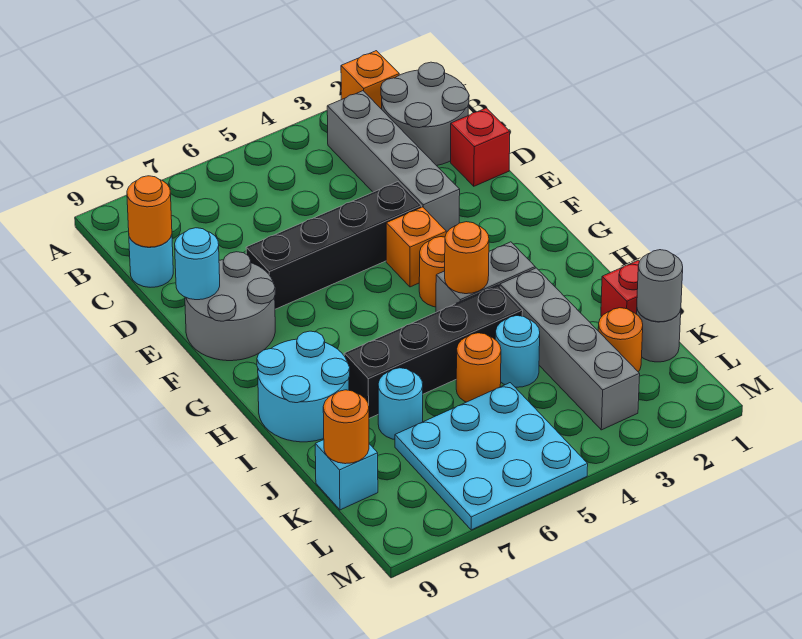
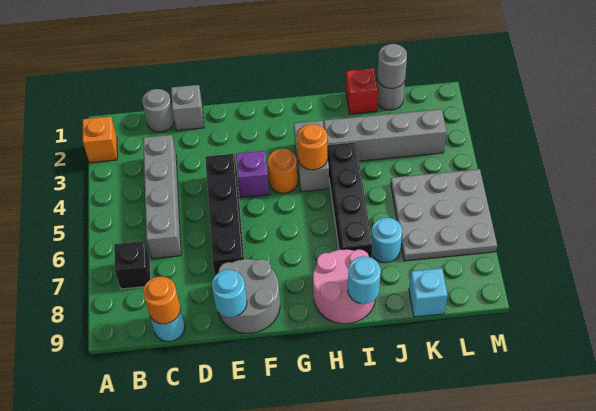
grey 2x2 round brick [381,62,469,166] -> grey 1x1 round brick [142,89,174,132]
grey 1x4 brick [327,91,460,233] -> grey 1x4 brick turned to [143,135,181,259]
none -> black 1x1 brick [114,241,151,289]
red 1x1 brick [451,108,510,186] -> grey 1x1 brick [171,85,204,131]
orange 1x1 brick [386,207,446,287] -> purple 1x1 brick [236,151,269,197]
cyan 2x2 round brick [257,331,350,442] -> pink 2x2 round brick [313,249,376,324]
cyan 1x1 round brick [495,316,540,387] -> cyan 1x1 round brick moved to [348,256,381,304]
orange 1x1 round brick [456,333,501,402] -> none
orange 1x1 round brick [598,308,643,372] -> none
cyan 3x3 plate [395,383,588,530] -> grey 3x3 plate [391,169,497,261]
orange 1x1 round brick [323,390,369,464] -> none

